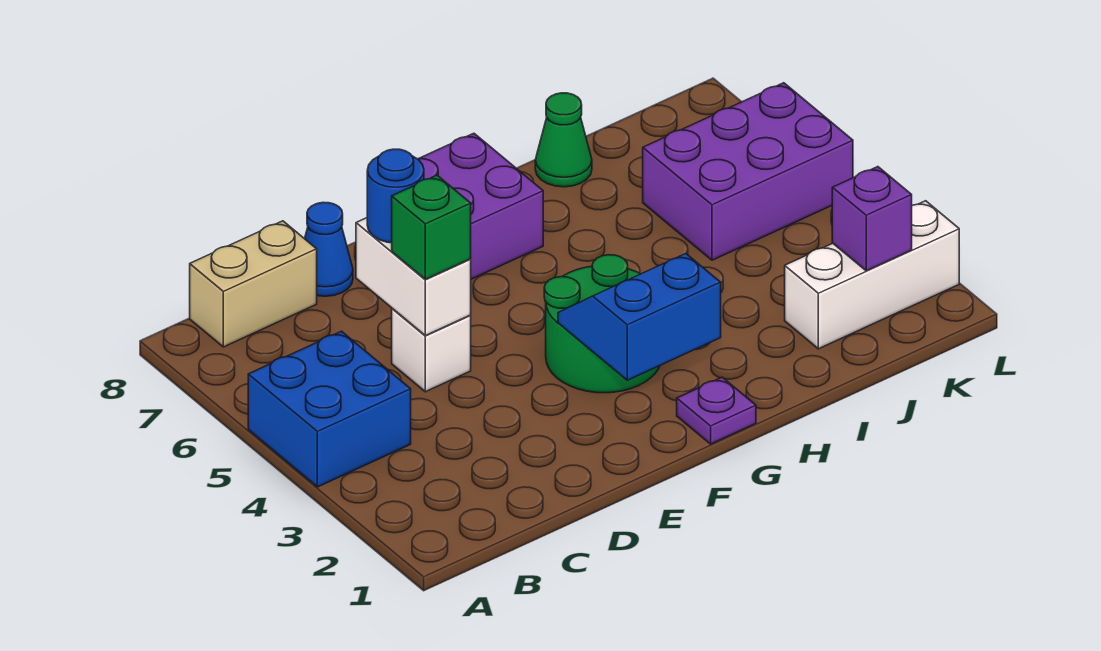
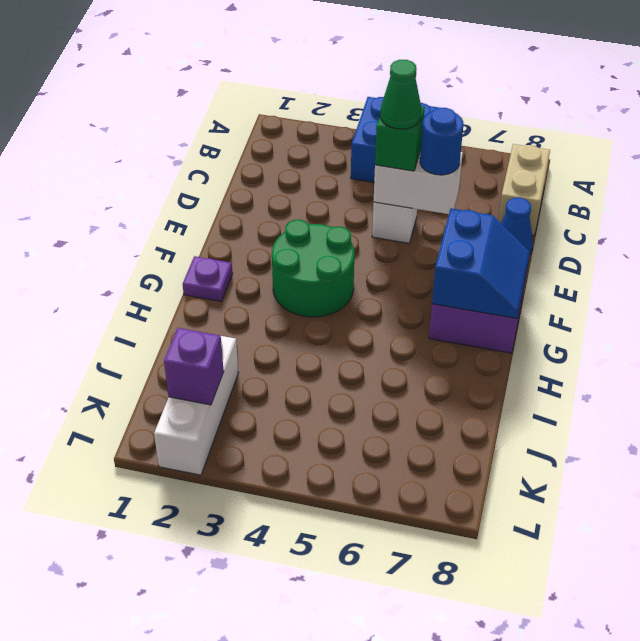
blue 2x2 slope [558,254,721,380] -> blue 2x2 slope moved to [432,208,530,318]
green 1x1 cone [535,93,592,187] -> green 1x1 cone moved to [380,60,422,129]
purple 2x3 brick [643,83,853,260] -> none

